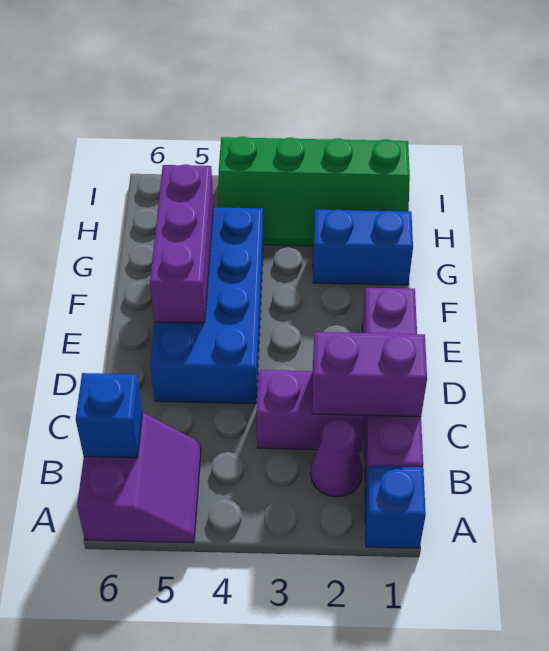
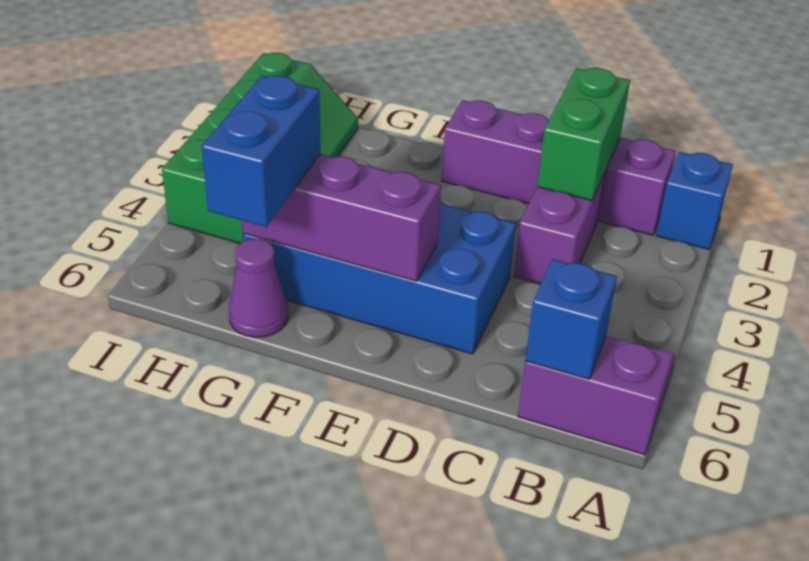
purple 1x1 cone [310,419,363,497] -> purple 1x1 cone moved to [229,239,288,337]
purple 1x2 brick [312,332,427,417] -> green 1x2 brick [537,68,630,200]
blue 1x2 brick [313,209,413,285] -> blue 1x2 brick moved to [202,76,321,227]

